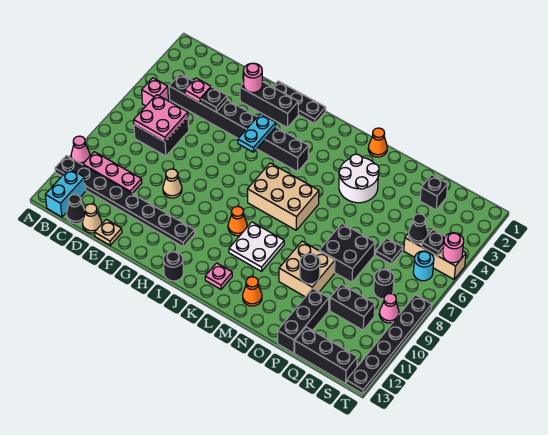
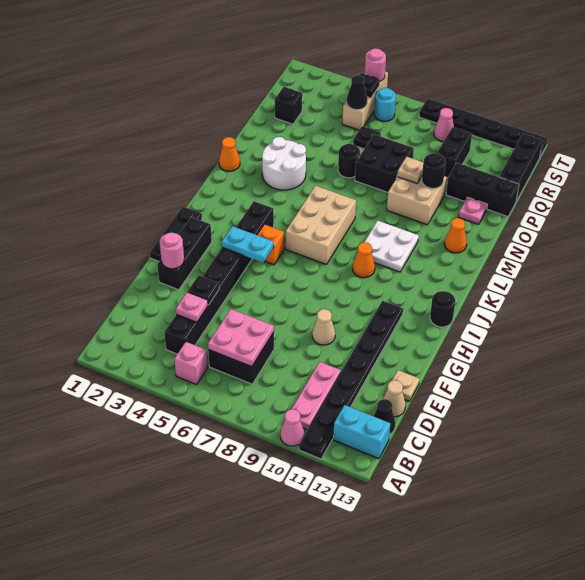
none -> orange 1x1 brick [257,224,284,265]
pink 1x1 plate [205,263,232,289] -> pink 1x1 plate moved to [459,197,487,224]
none -> tan 1x1 plate [397,157,423,183]
black 1x1 round brick [374,269,394,299] -> black 1x1 round brick moved to [338,144,360,178]

